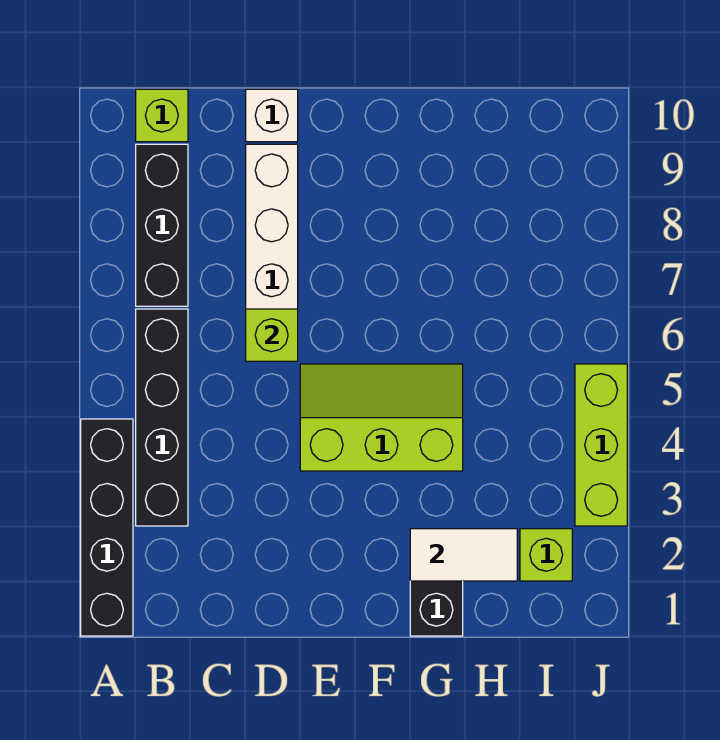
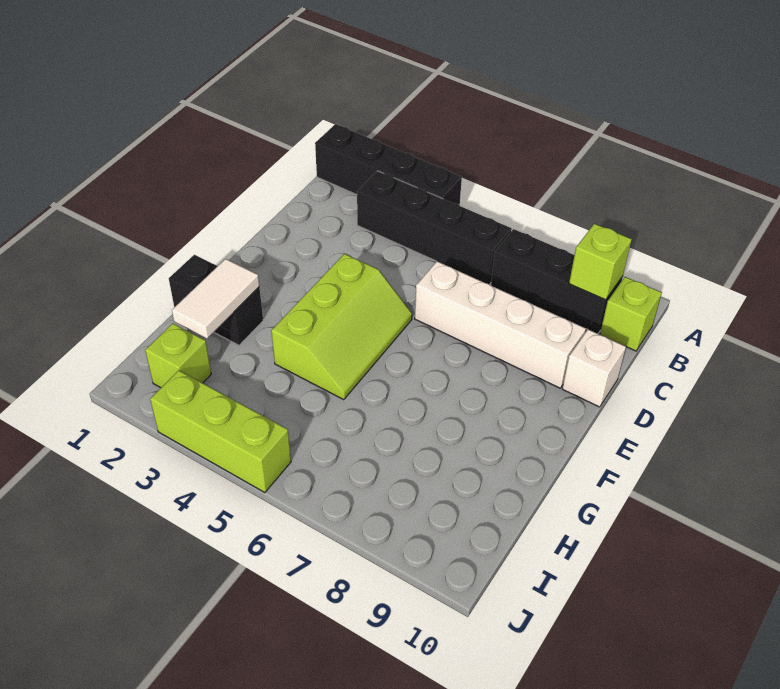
lime 1x1 brick [246,309,298,361] -> lime 1x1 brick moved to [569,224,632,300]

